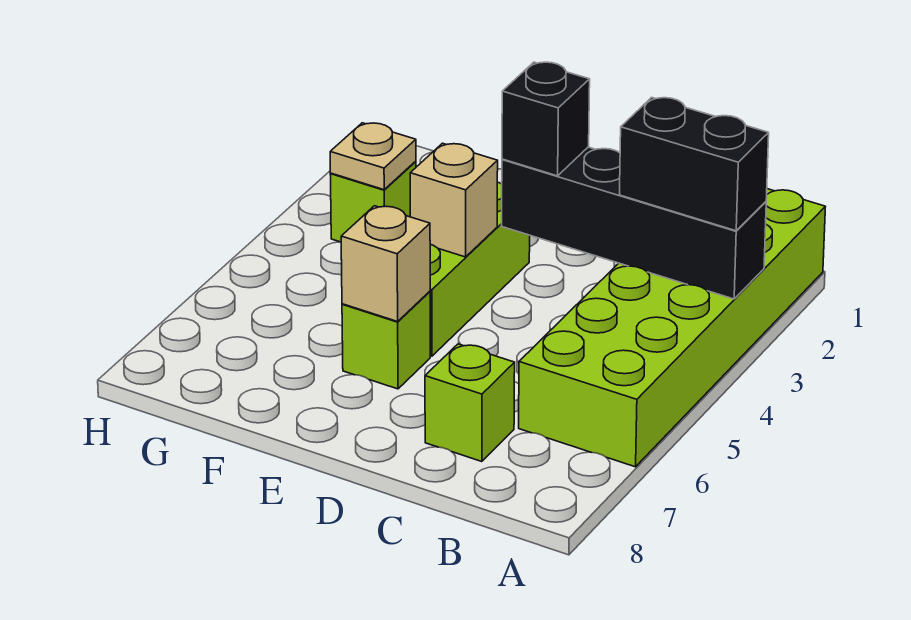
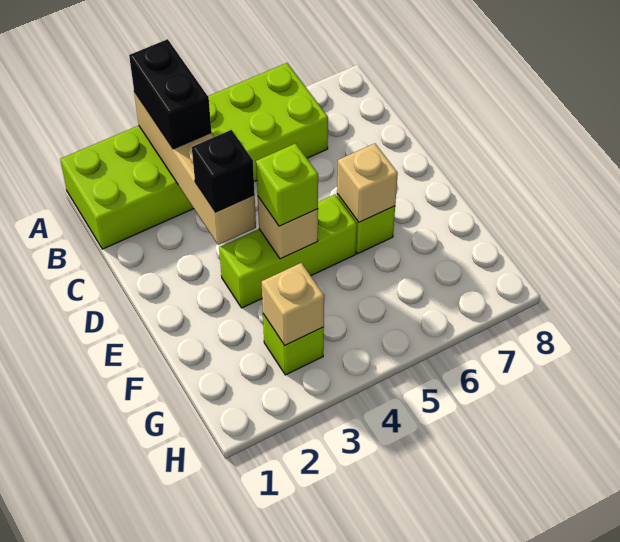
black 1x4 brick [502,147,766,299] -> tan 1x4 brick [134,92,256,245]
lime 1x1 brick [425,344,515,462] -> lime 1x1 brick moved to [256,143,318,226]
tan 1x1 plate [330,123,416,190] -> tan 1x1 brick [262,263,324,345]

